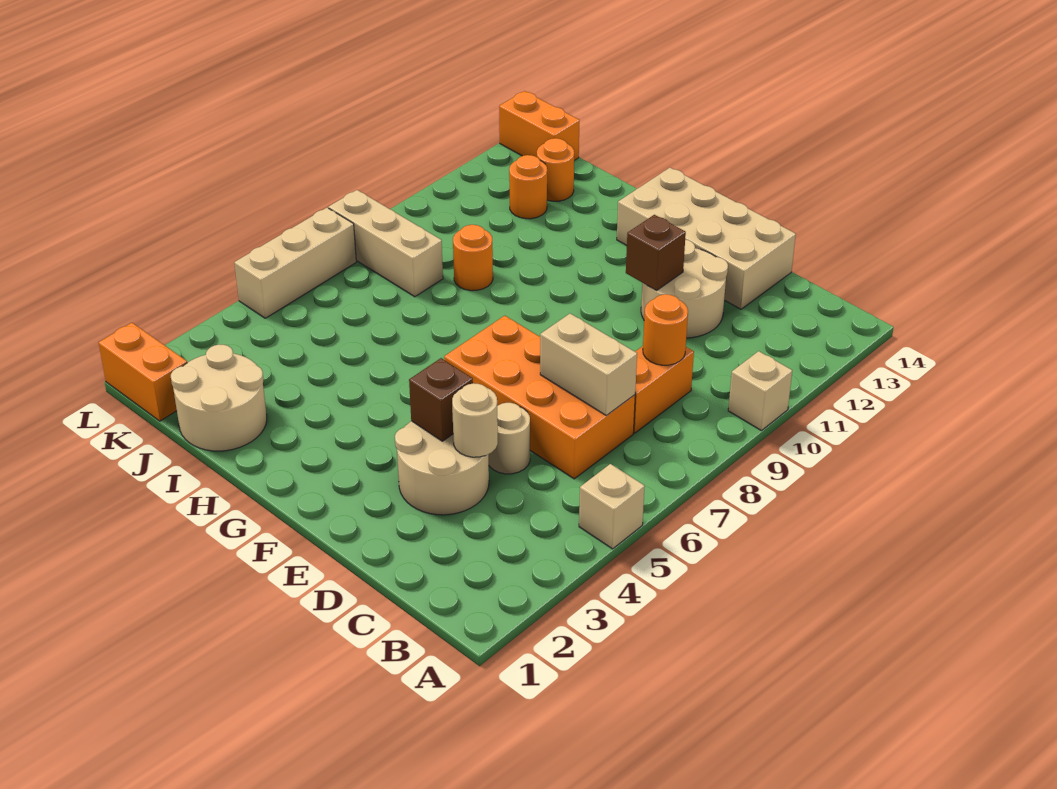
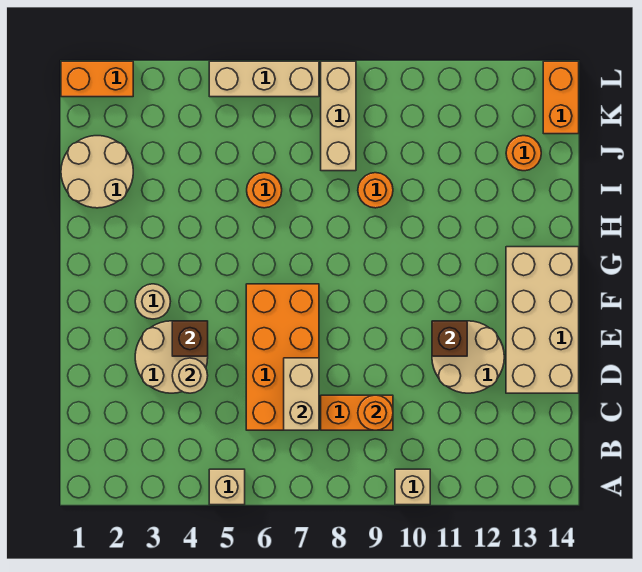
tan 1x1 round brick [489,403,530,474] -> tan 1x1 round brick moved to [135,284,170,319]
orange 1x1 round brick [509,155,547,219] -> orange 1x1 round brick moved to [247,173,282,208]
orange 1x2 brick [99,323,187,421] -> orange 1x2 brick turned to [61,61,133,97]

